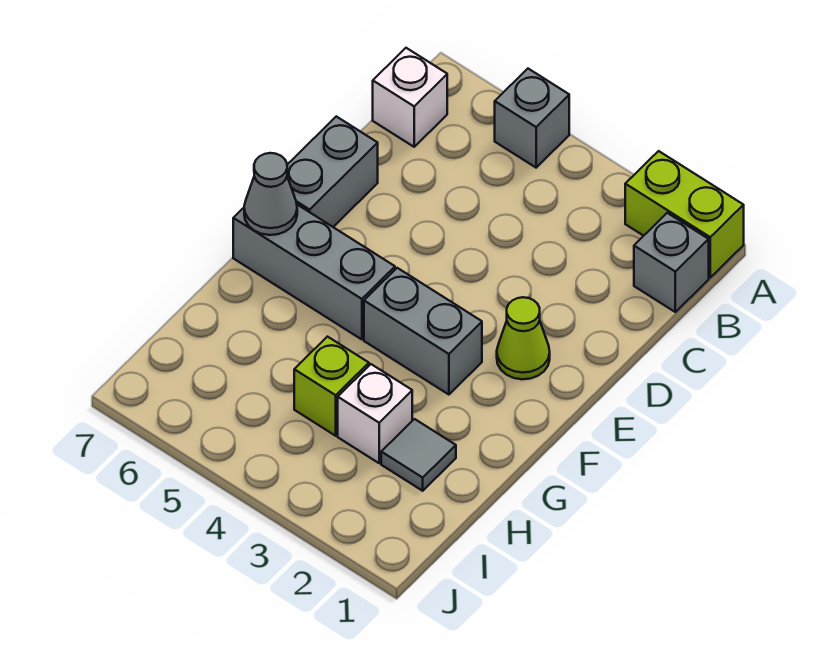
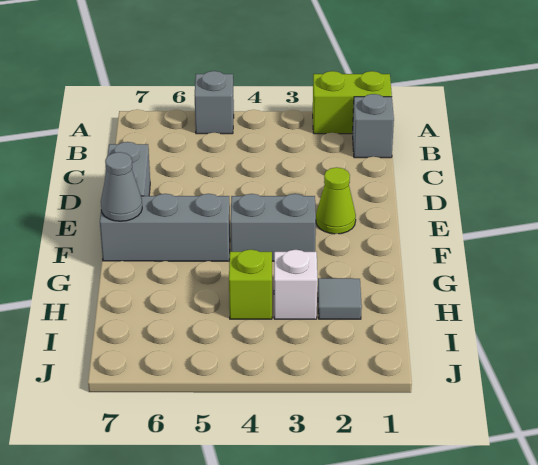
white 1x1 brick [373,48,447,147] -> none

